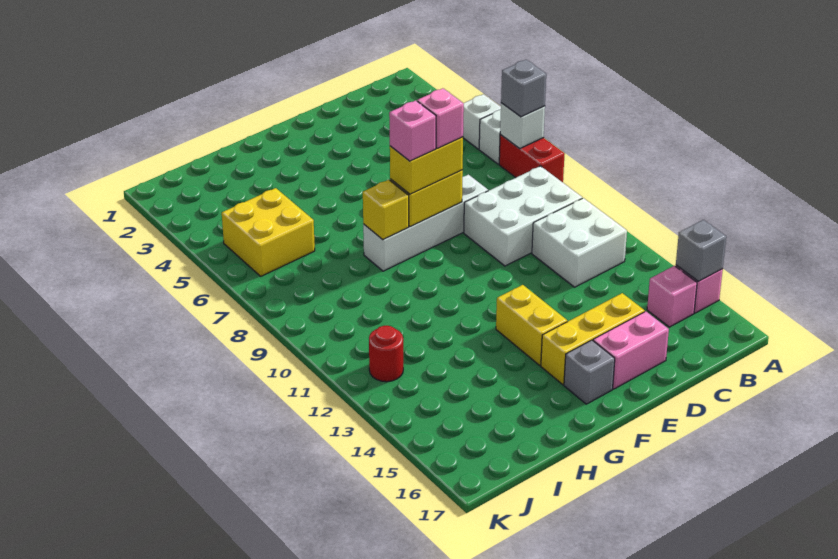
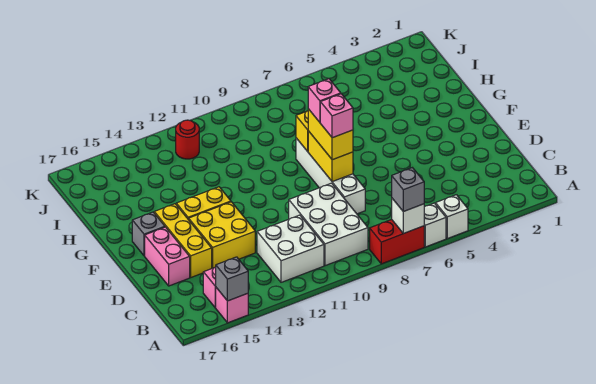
yellow 2x2 brick [222,188,315,276] -> yellow 2x2 brick moved to [189,202,255,268]

